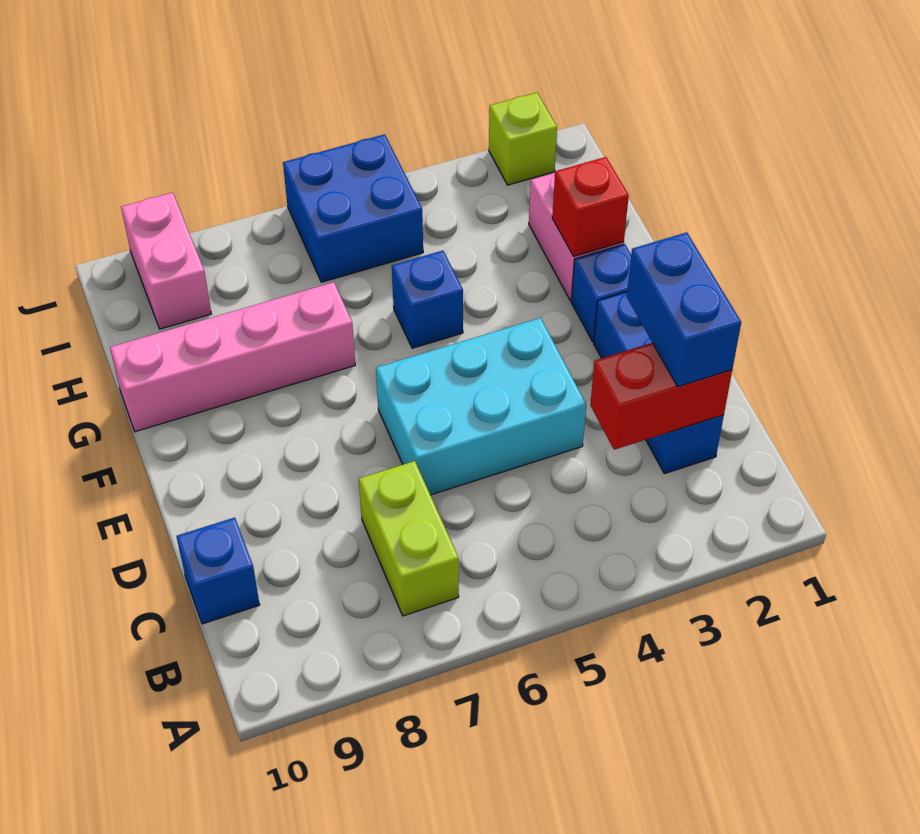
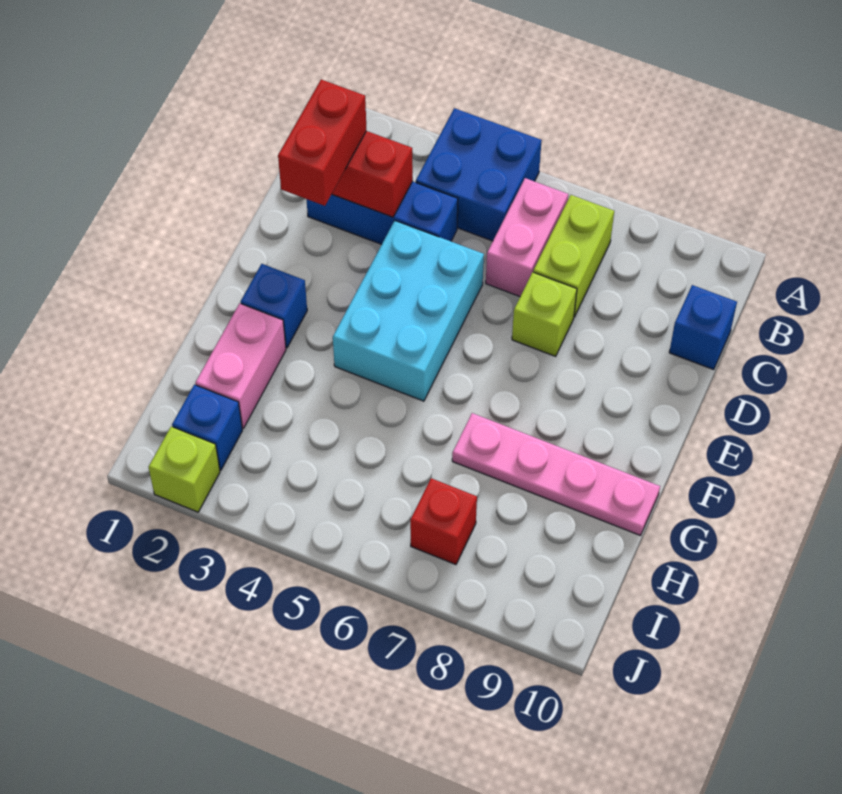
blue 1x3 brick [594,292,724,474] -> blue 1x3 brick turned to [306,182,458,244]
blue 1x2 brick [627,232,741,387] -> red 1x2 brick [278,80,366,206]
cyan 2x3 brick [376,318,586,495] -> cyan 2x3 brick turned to [333,221,484,401]
none -> lime 1x1 brick [512,272,577,356]
red 1x1 brick [552,157,629,256] -> red 1x1 brick moved to [410,478,477,565]
blue 1x1 brick [392,251,463,348] -> blue 1x1 brick moved to [172,385,242,470]
pink 1x4 brick [110,282,355,432] -> pink 1x4 plate [452,413,660,536]
blue 2x2 brick [283,134,423,282] -> blue 2x2 brick moved to [416,108,542,241]
pink 1x2 brick [121,192,211,329] -> pink 1x2 brick moved to [486,178,568,296]

